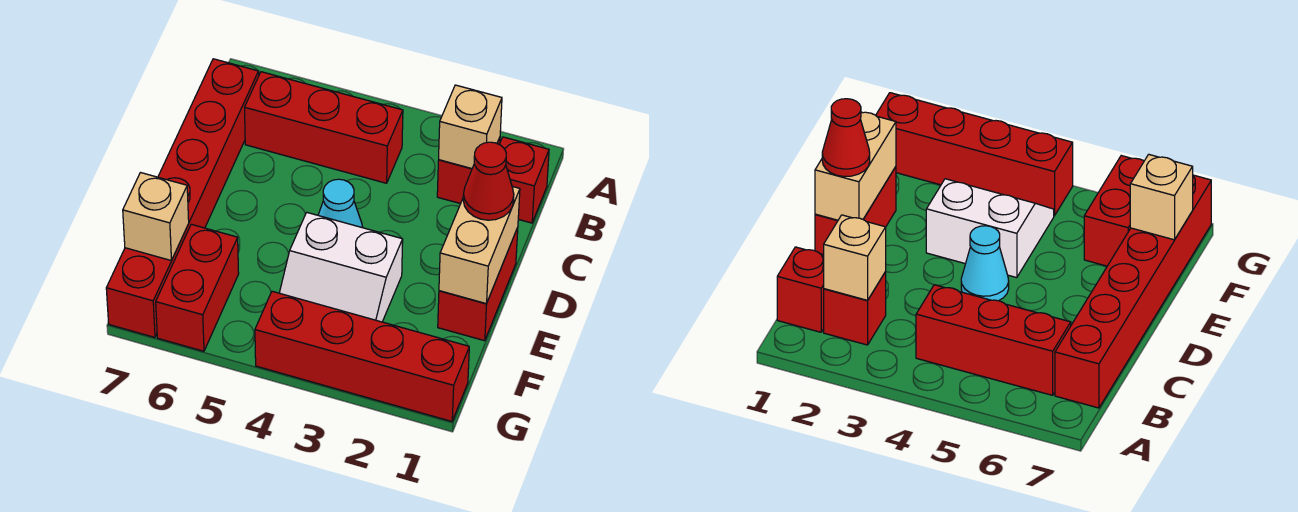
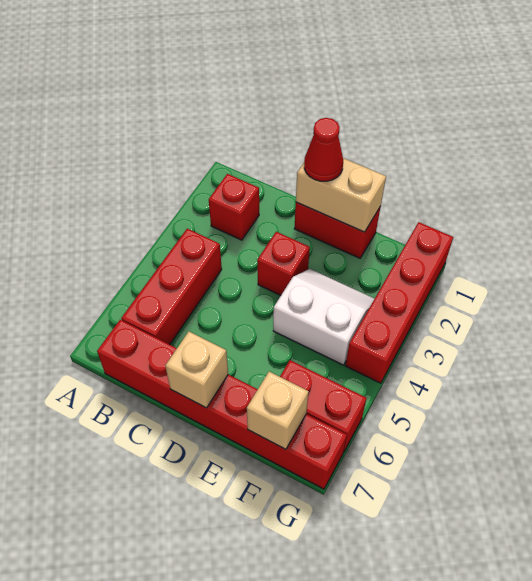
red 1x1 brick [499,137,549,223] -> red 1x1 brick moved to [257,232,310,295]
tan 1x1 brick [439,85,502,169] -> tan 1x1 brick moved to [165,332,228,408]
cyan 1x1 cone [318,179,363,228] -> none
white 2x2 slope [280,213,403,322] -> white 2x2 slope turned to [273,269,375,365]

